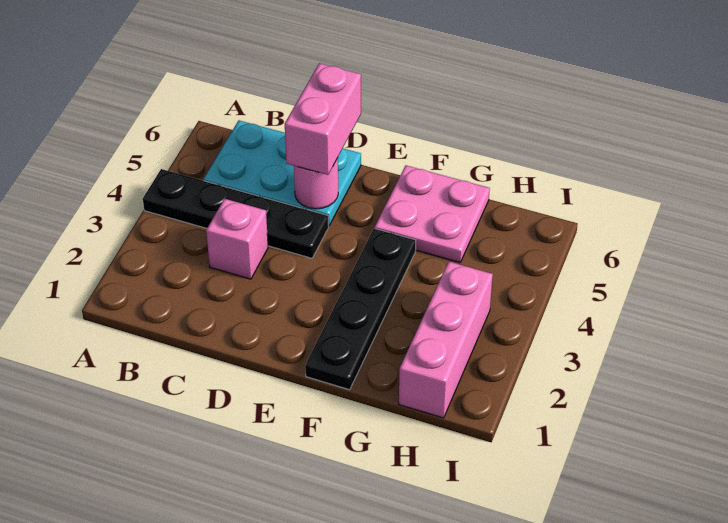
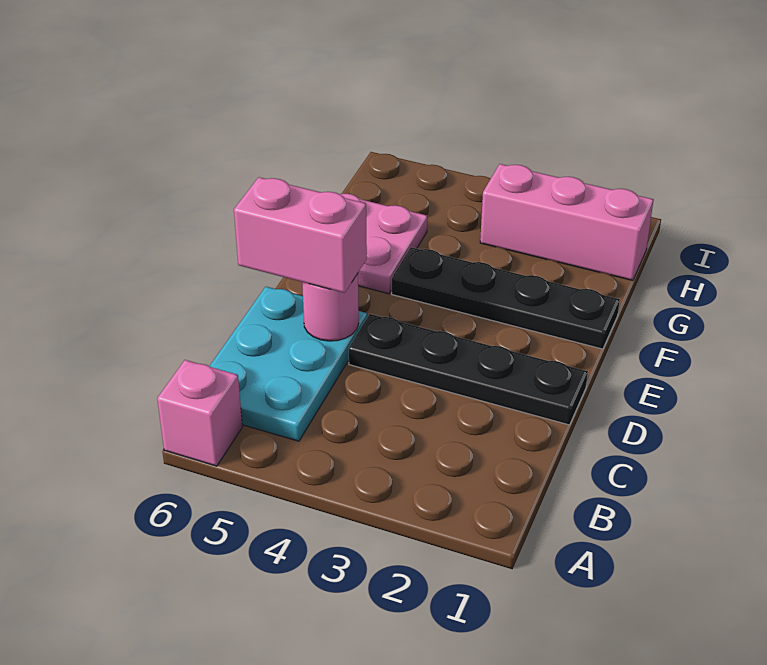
black 1x4 plate [143,169,329,258] -> black 1x4 plate turned to [349,314,588,425]
pink 1x1 brick [206,199,268,279] -> pink 1x1 brick moved to [157,360,242,466]

